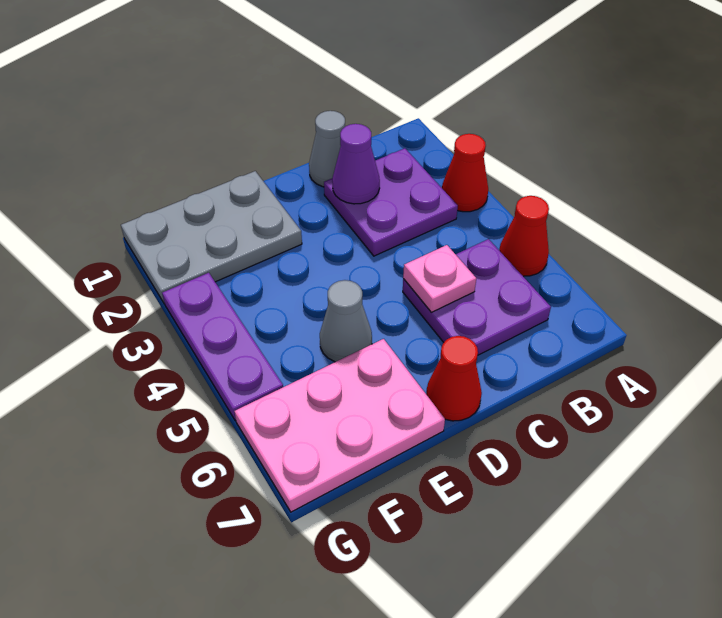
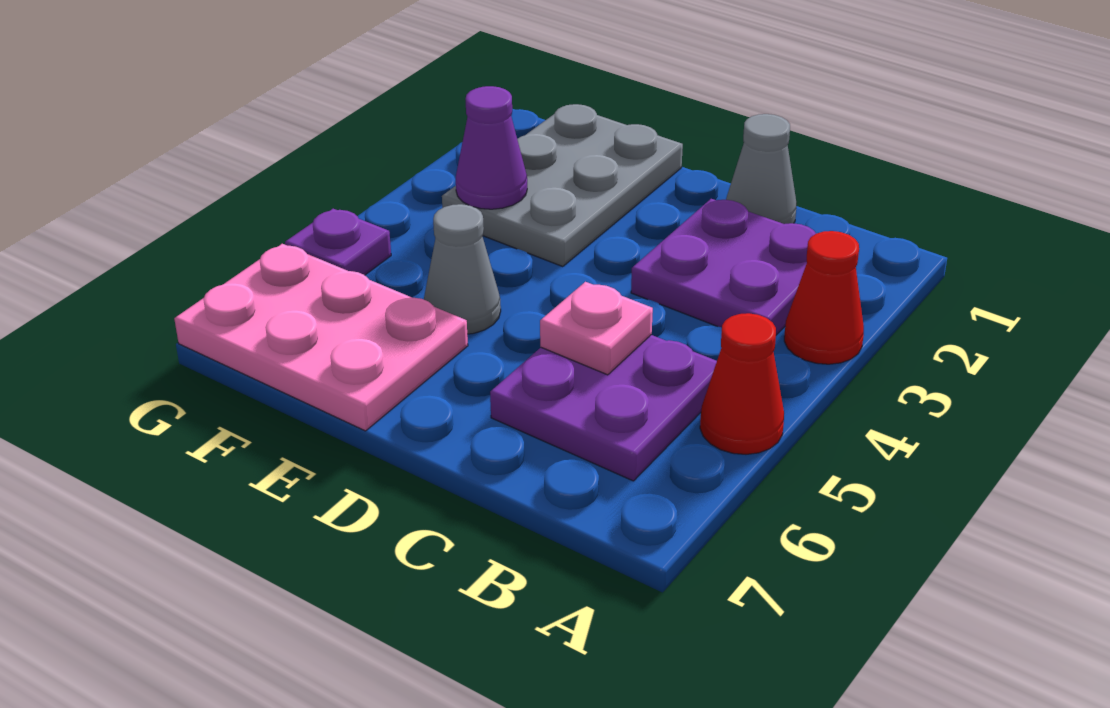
purple 1x1 cone [332,124,380,204] -> purple 1x1 cone moved to [456,86,527,209]
red 1x1 cone [426,336,482,421] -> none
grey 2x3 plate [121,171,302,304] -> grey 2x3 plate turned to [442,104,683,267]
purple 1x3 plate [162,273,283,421] -> purple 1x1 plate [285,209,391,275]

